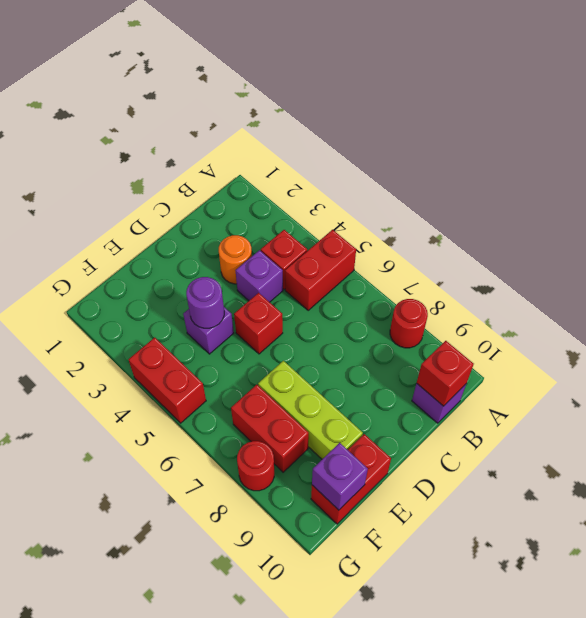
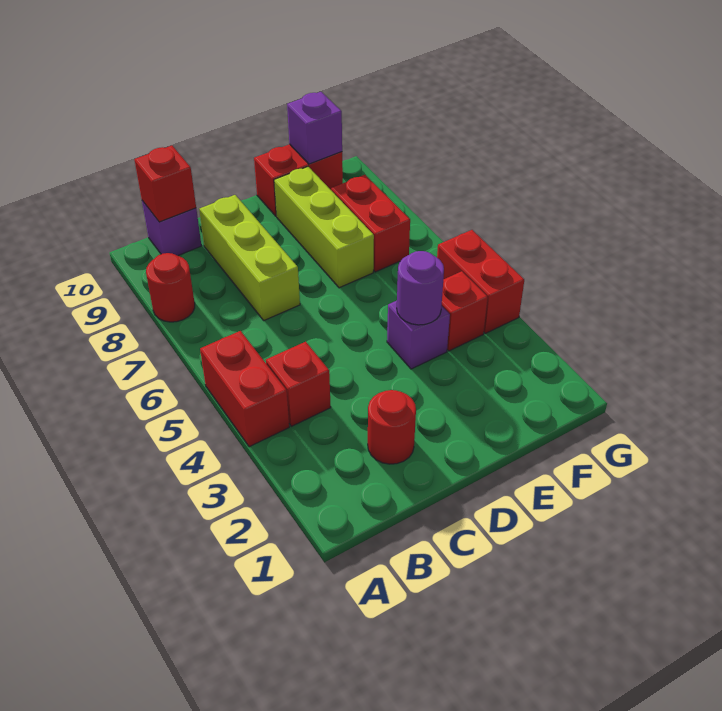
red 1x2 brick [285,230,356,310] -> red 1x2 brick turned to [200,331,289,447]
orange 1x1 round brick [219,235,252,284] -> none
purple 1x1 brick [235,250,283,302] -> none
none -> lime 1x3 brick [199,195,300,320]
red 1x1 brick [234,293,283,354] -> red 1x1 brick moved to [442,271,488,351]
red 1x1 round brick [237,441,274,491] -> red 1x1 round brick moved to [368,390,416,464]

